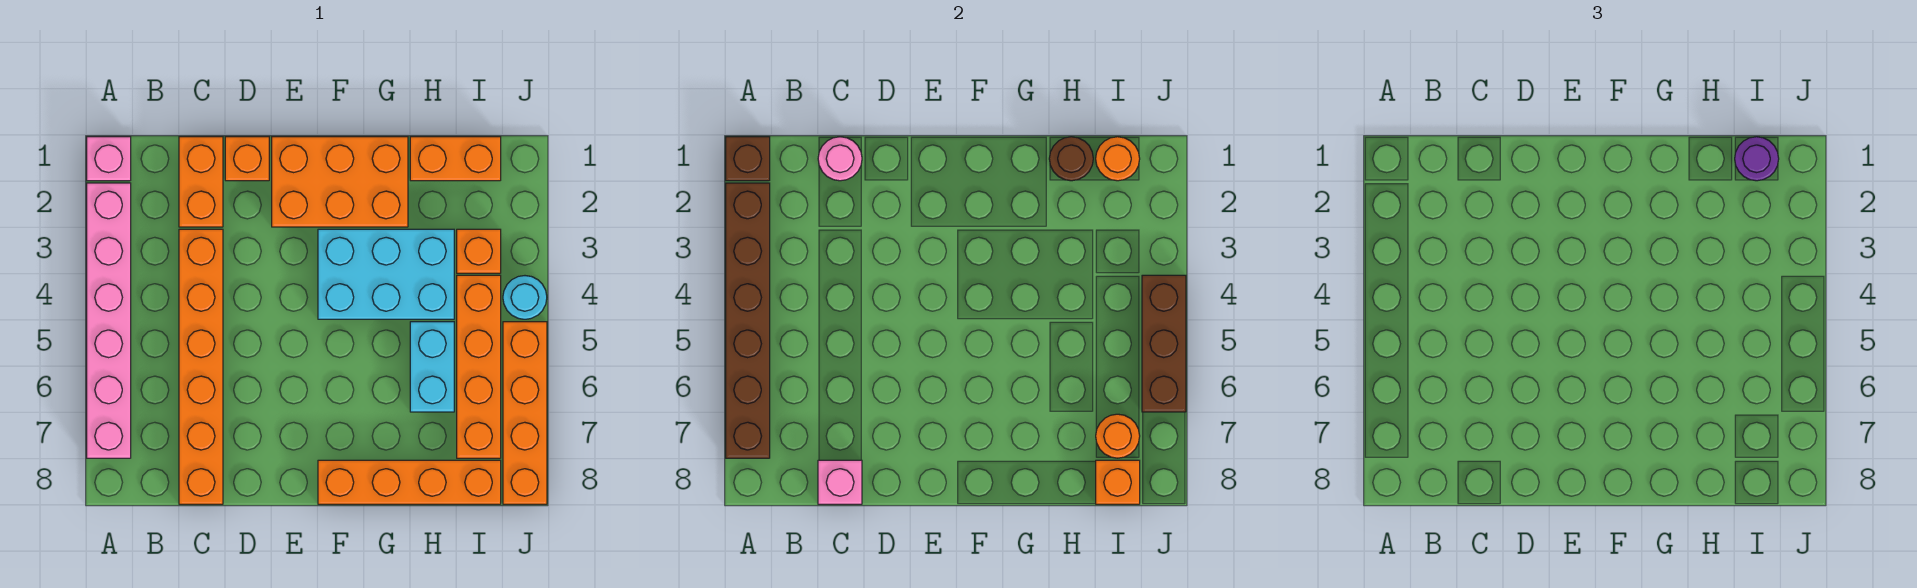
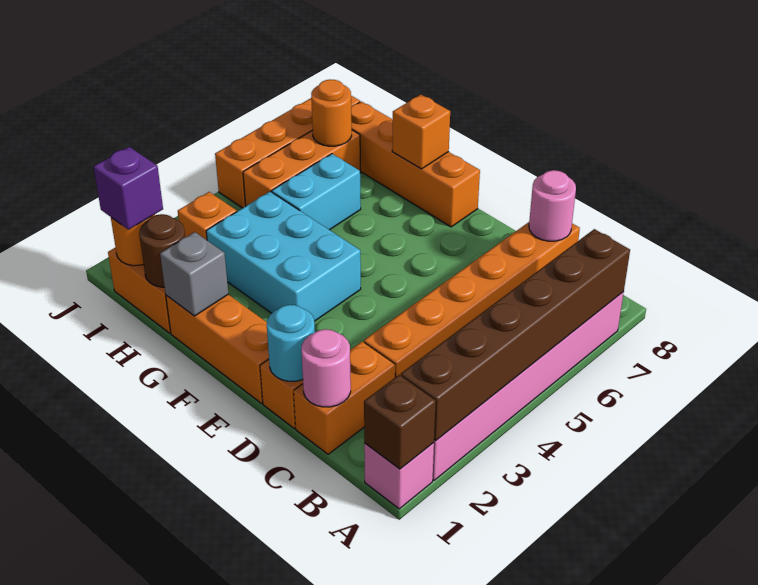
pink 1x1 brick [818,460,862,504] -> pink 1x1 round brick [529,170,576,241]
orange 2x3 brick [272,137,408,227] -> orange 1x3 brick [166,294,269,403]
none -> grey 1x1 brick [160,232,228,316]
purple 1x1 round brick [1735,137,1779,181] -> purple 1x1 brick [94,147,163,230]
orange 1x4 brick [457,275,501,458] -> orange 1x3 brick [243,130,360,206]
orange 1x1 brick [1096,460,1140,504] -> orange 1x1 brick moved to [392,95,450,169]
cyan 1x1 round brick [503,276,547,319] -> cyan 1x1 round brick moved to [267,305,315,381]
brown 1x3 brick [1142,275,1186,412] -> none

